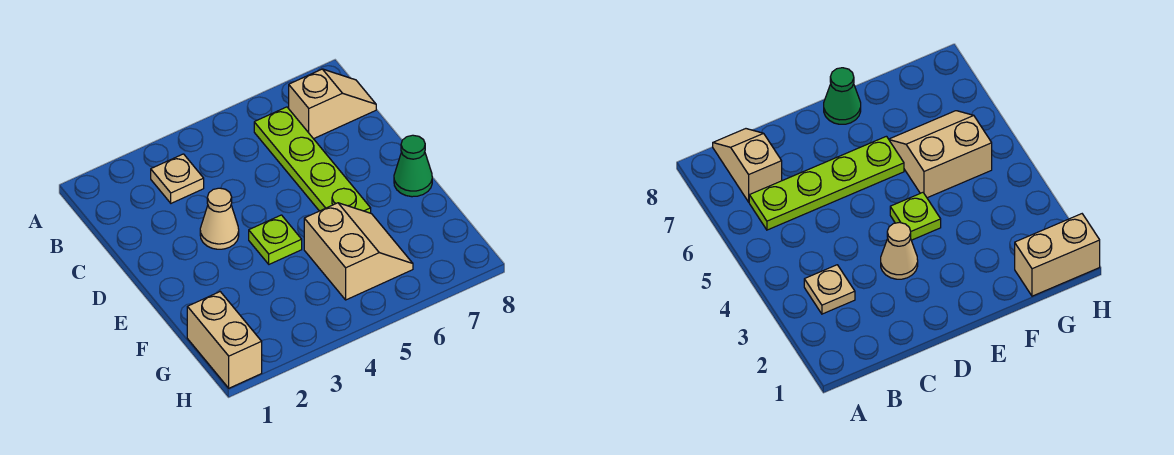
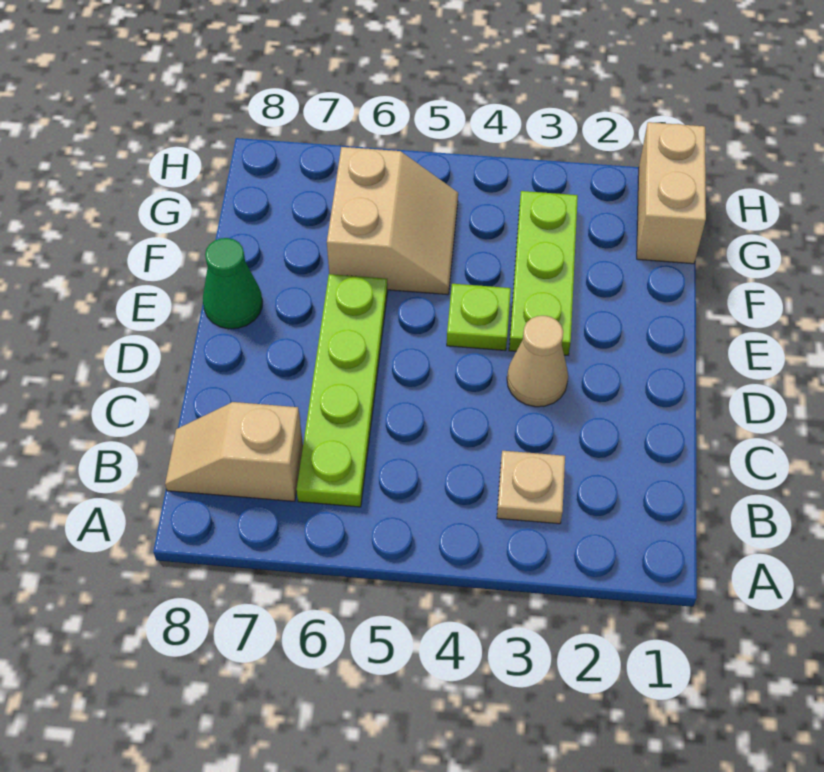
none -> lime 1x3 plate [509,191,578,355]
tan 2x2 slope [304,203,413,300] -> tan 2x2 slope turned to [327,147,458,295]

